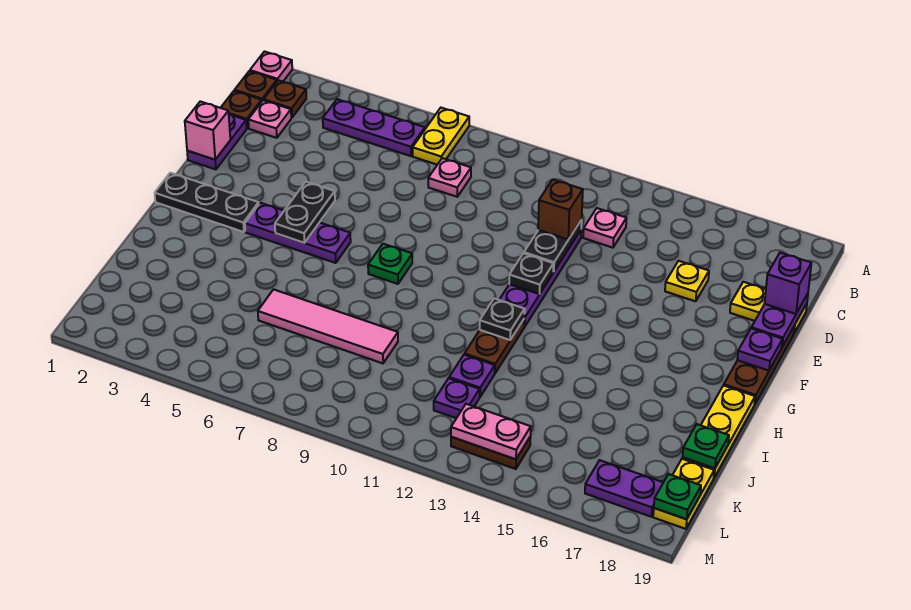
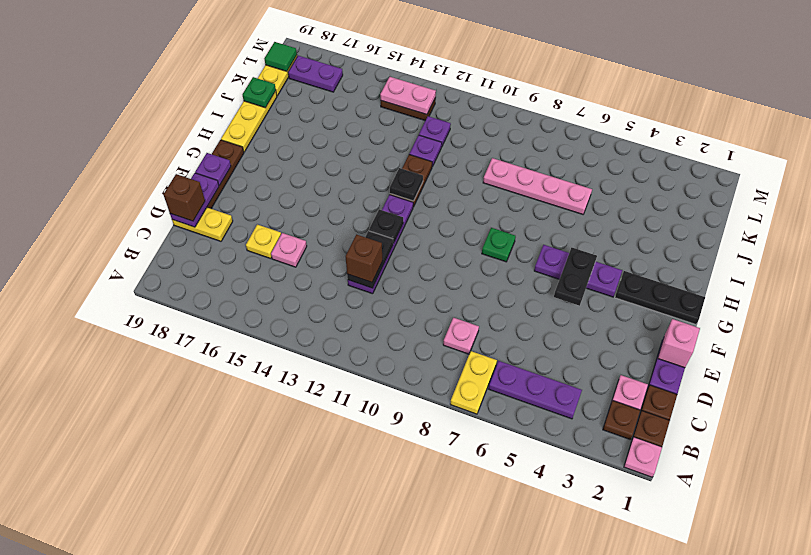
pink 1x1 plate [583,208,626,248] -> pink 1x1 plate moved to [271,233,307,267]
purple 1x1 brick [765,253,811,314] -> brown 1x1 brick [163,174,205,221]
pink 1x4 tile [258,289,398,363] -> pink 1x4 plate [483,158,592,214]
green 1x1 plate [654,474,701,519] -> green 1x1 tile [264,42,297,71]

